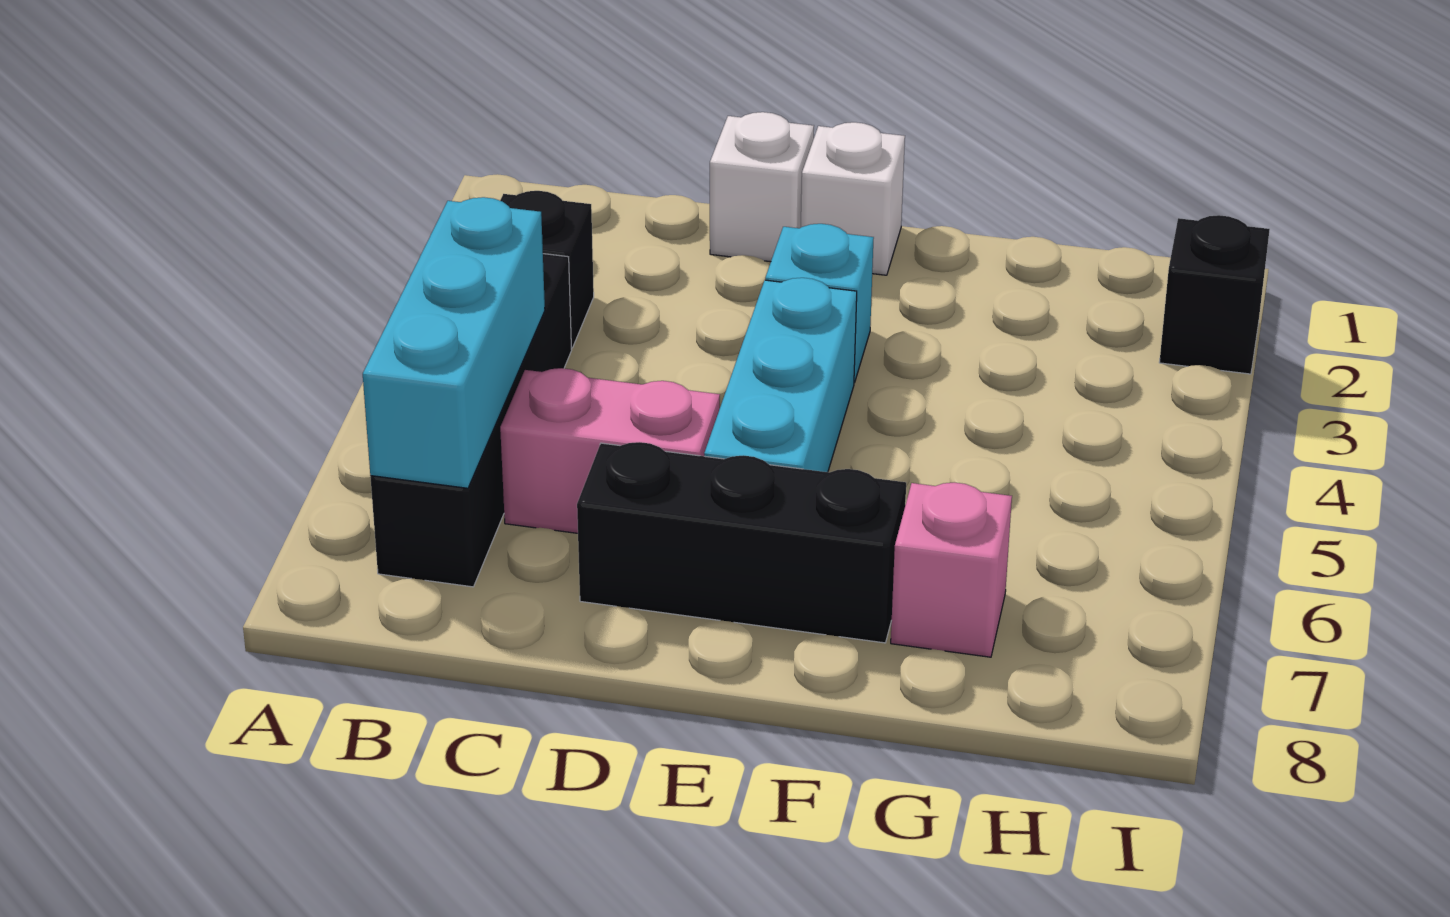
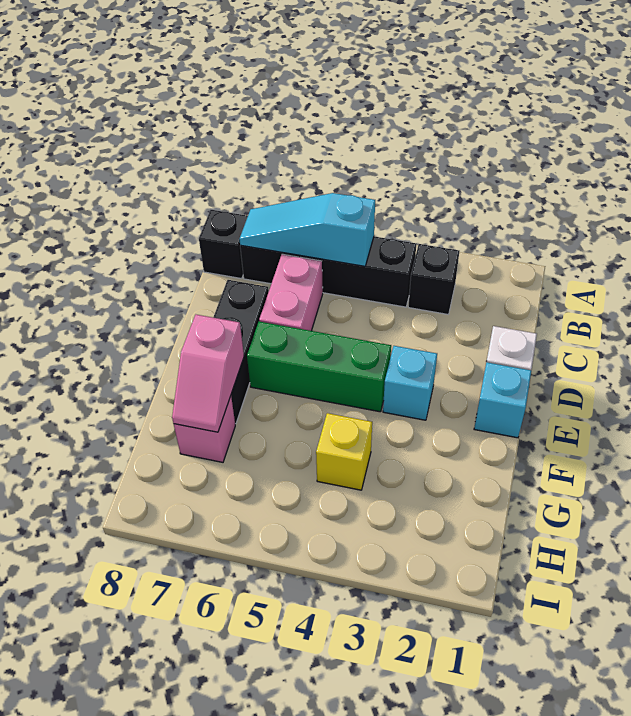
cyan 1x3 brick [363,197,545,488] -> cyan 1x3 slope [239,193,375,266]
white 1x1 brick [801,122,905,275] -> cyan 1x1 brick [474,362,531,438]
cyan 1x3 brick [704,278,857,472] -> green 1x3 brick [247,322,391,412]
none -> pink 1x2 slope [172,315,244,432]
none -> yellow 1x1 brick [316,413,372,490]
black 1x1 brick [1159,215,1270,374] -> black 1x1 brick moved to [199,210,248,279]

